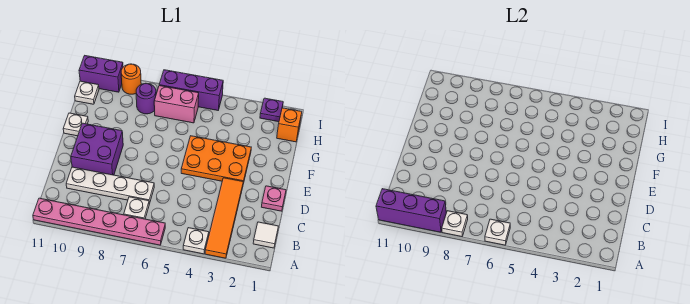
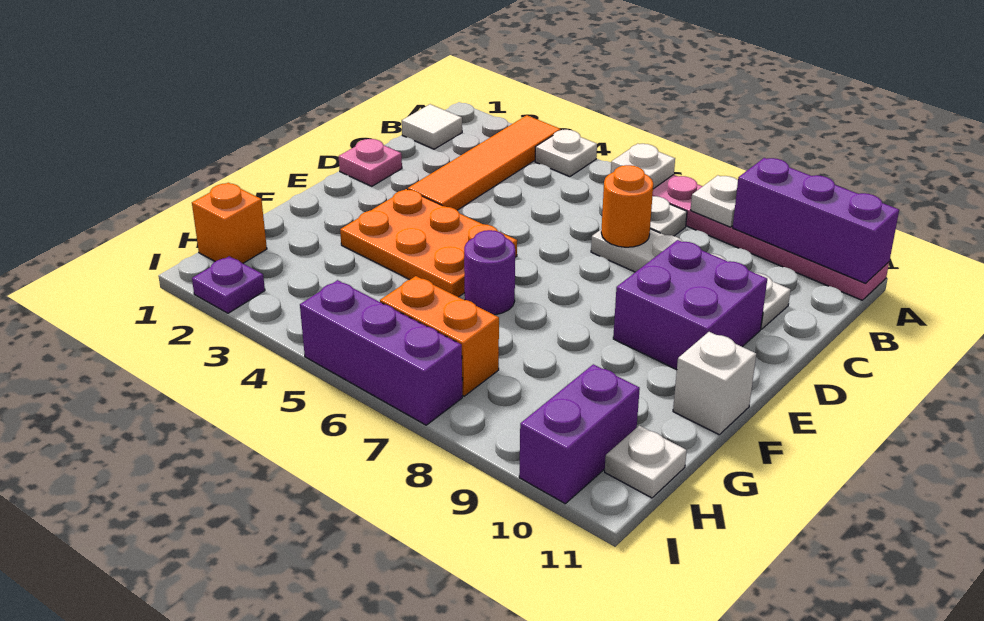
white 1x1 plate [63,113,88,136] -> white 1x1 brick [673,332,756,435]
pink 1x2 brick [154,86,199,123] -> orange 1x2 brick [380,276,499,396]
purple 1x1 round brick [136,83,156,114] -> purple 1x1 round brick moved to [464,230,515,315]
orange 1x1 round brick [121,64,141,94] -> orange 1x1 round brick moved to [601,165,653,247]
purple 1x2 brick [79,56,123,92] -> purple 1x2 brick turned to [519,364,640,504]

